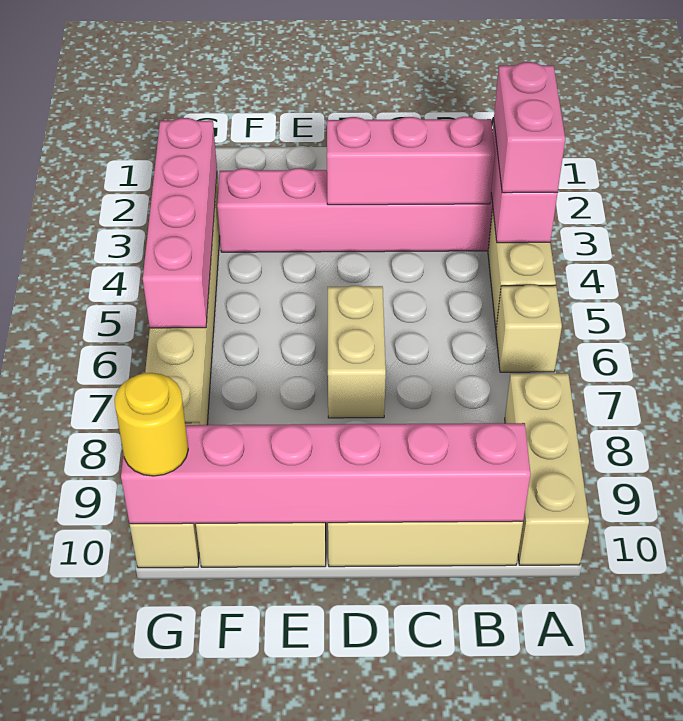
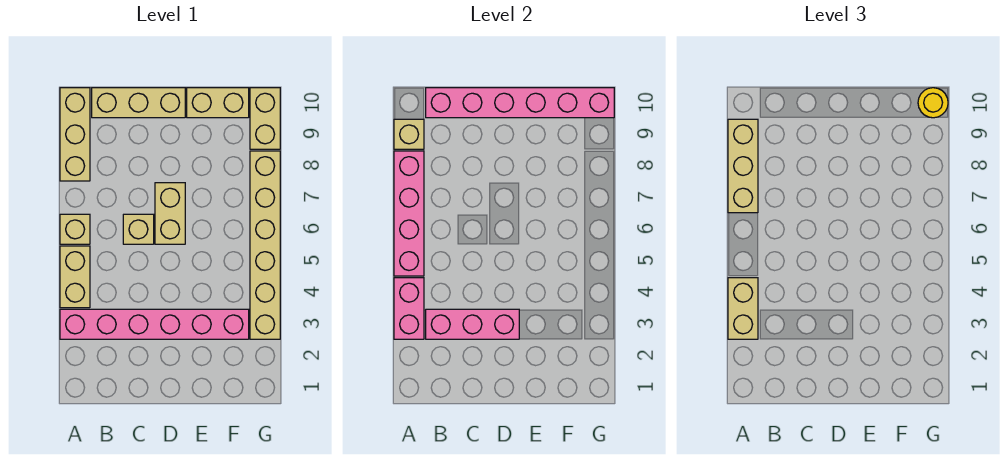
pink 1x2 brick [494,62,565,193] -> tan 1x2 brick [728,278,758,339]
none -> tan 1x3 brick [728,119,758,213]
none -> tan 1x1 brick [394,119,424,149]
none -> tan 1x1 brick [123,214,154,244]
pink 1x4 brick [143,118,217,328] -> pink 1x4 brick moved to [394,151,424,276]

